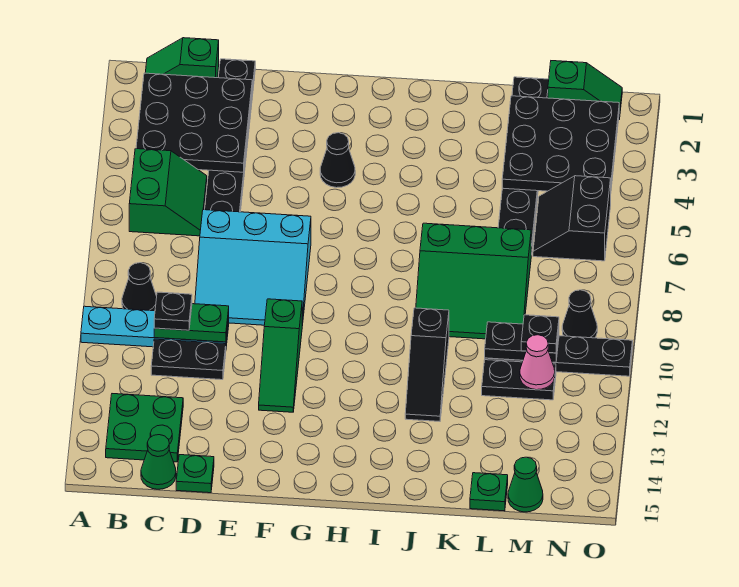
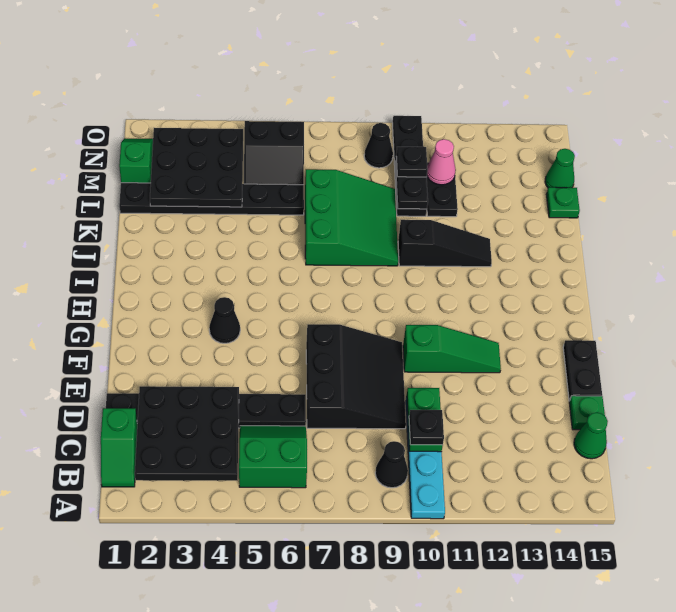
green 2x2 plate [106,394,183,462] -> none
black 1x2 plate [151,339,226,380] -> black 1x2 plate moved to [563,340,602,401]
cyan 3x3 slope [195,210,311,326] -> black 3x3 slope [306,324,406,429]

